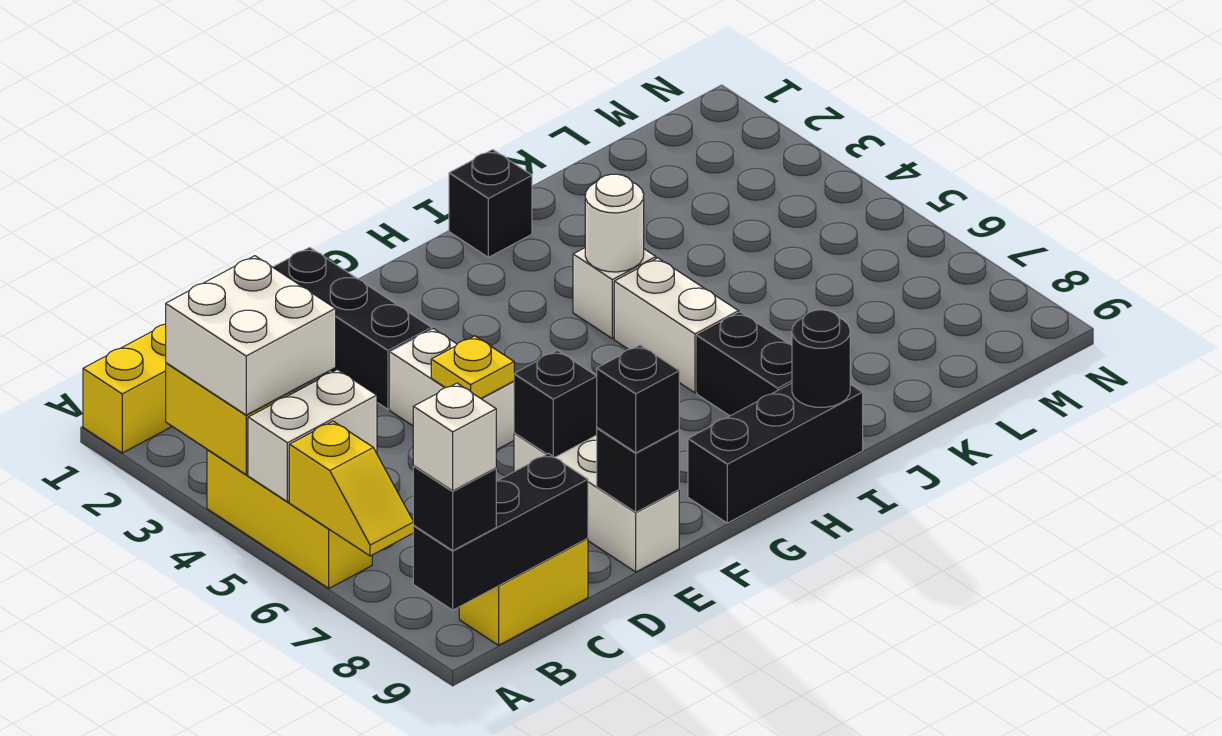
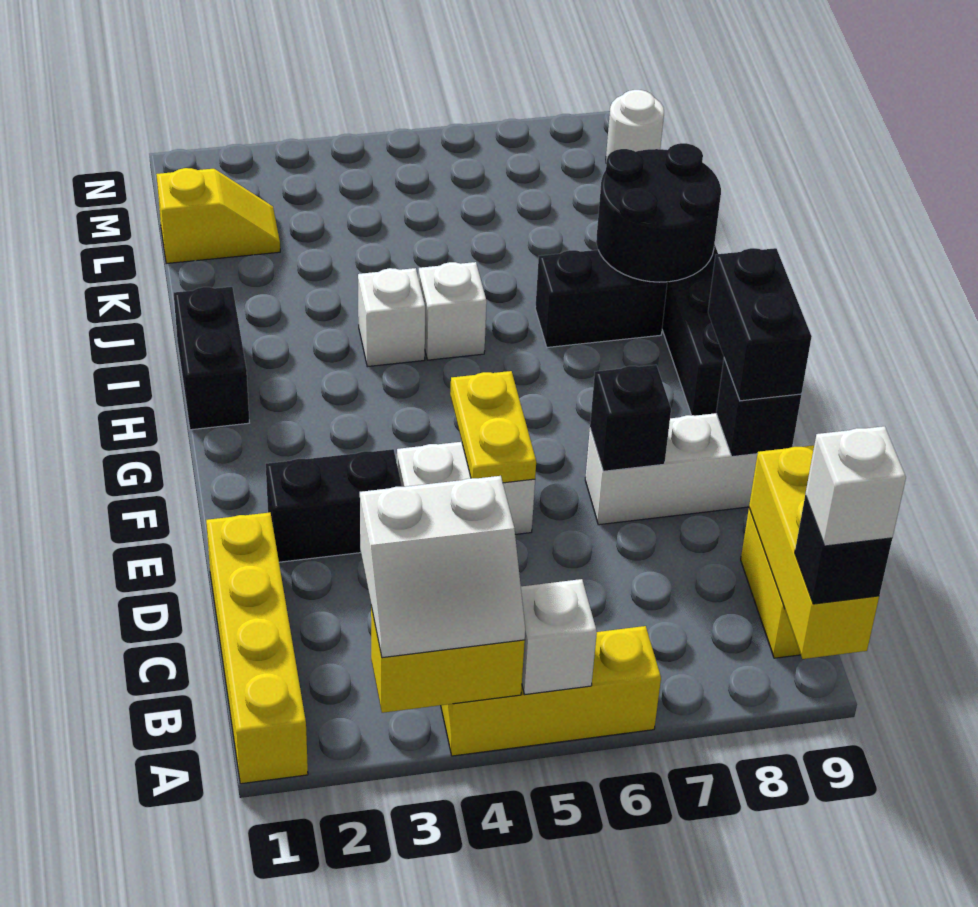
white 2x2 brick [166,256,336,415] -> white 2x2 slope [360,476,525,658]
white 1x2 brick [248,370,377,502] -> white 1x1 brick [521,579,597,694]
yellow 1x2 slope [289,421,414,556] -> yellow 1x2 slope moved to [156,168,280,264]
black 1x3 brick [413,454,588,610] -> yellow 1x3 brick [749,445,879,659]
black 1x3 brick [273,247,432,409] -> black 1x2 brick [266,449,402,562]
yellow 1x1 plate [431,336,514,398] -> yellow 1x2 plate [450,371,536,483]
black 1x1 brick [597,345,679,453] -> black 1x2 brick [708,248,812,401]
black 1x1 brick [449,150,532,257] -> black 1x2 brick [174,287,249,430]
white 1x1 round brick [585,174,644,272] -> white 1x1 round brick moved to [606,90,664,163]
white 1x2 brick [614,258,739,393] -> white 1x1 brick [419,262,487,360]
black 1x1 round brick [792,310,850,407] -> black 2x2 round brick [596,143,721,282]

